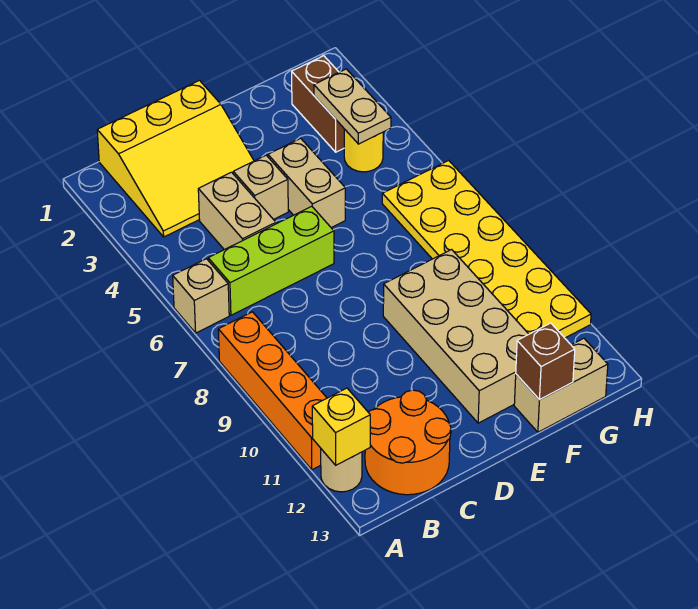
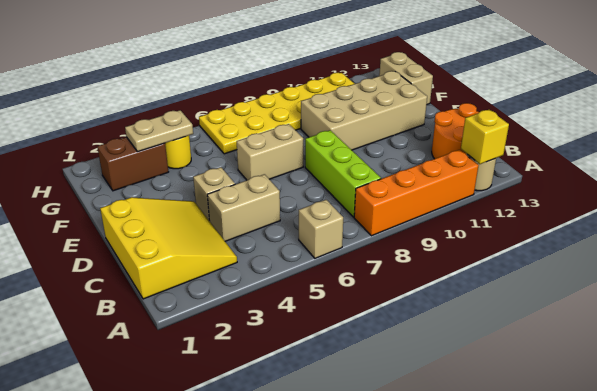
lime 1x3 brick [208,206,334,315] -> lime 1x3 brick moved to [305,130,381,217]
tan 1x2 brick [268,138,345,228] -> tan 1x2 brick moved to [237,124,303,180]
brown 1x1 brick [516,323,575,400] -> none

